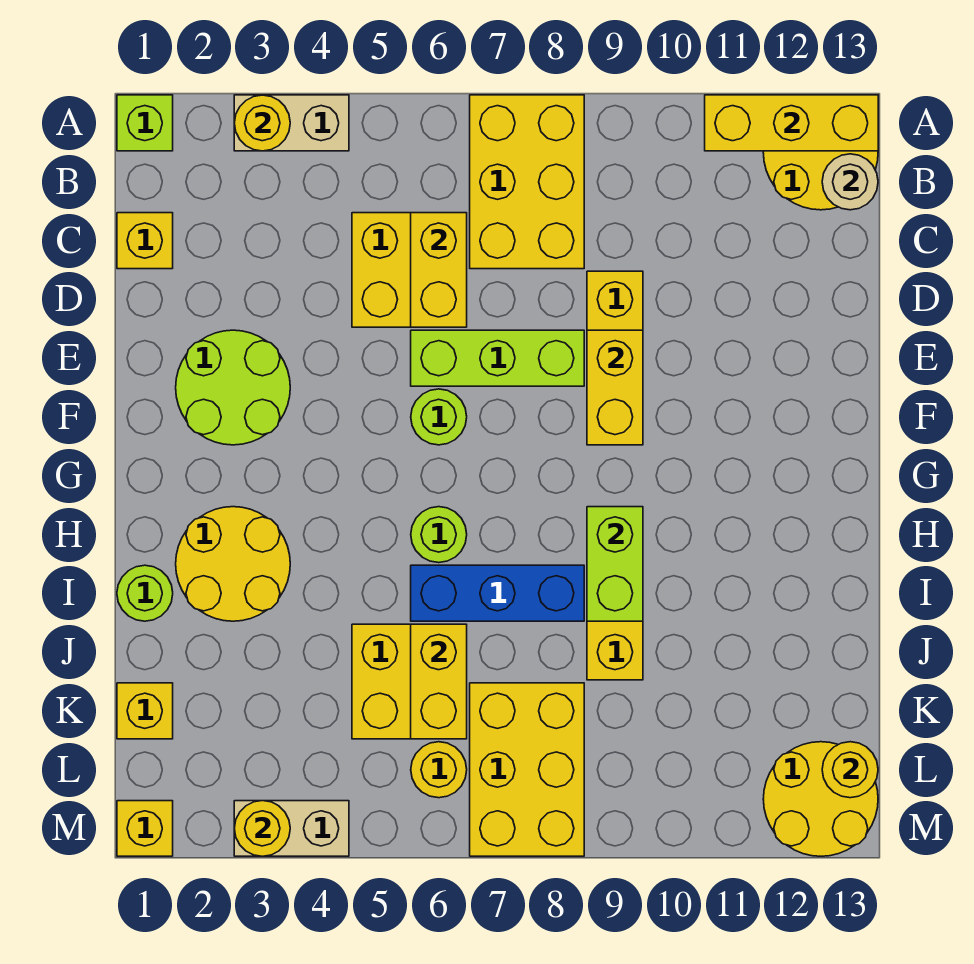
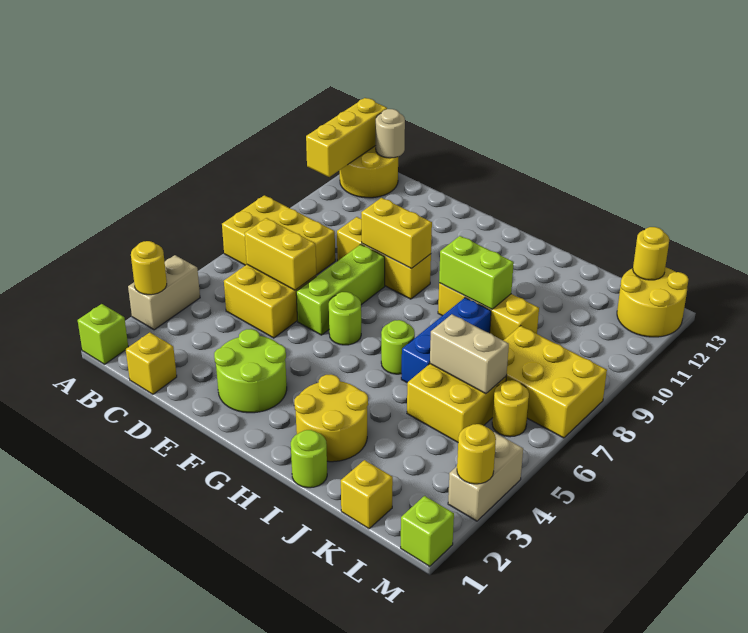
yellow 1x2 brick [411,624,467,739] -> tan 1x2 brick [430,314,509,394]
yellow 1x1 brick [117,801,173,856] -> lime 1x1 brick [401,496,454,566]

